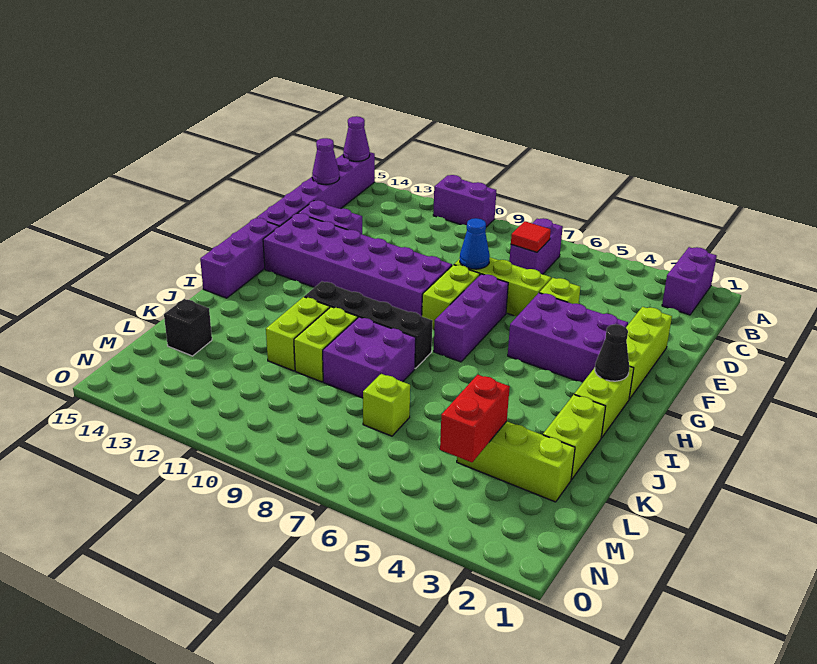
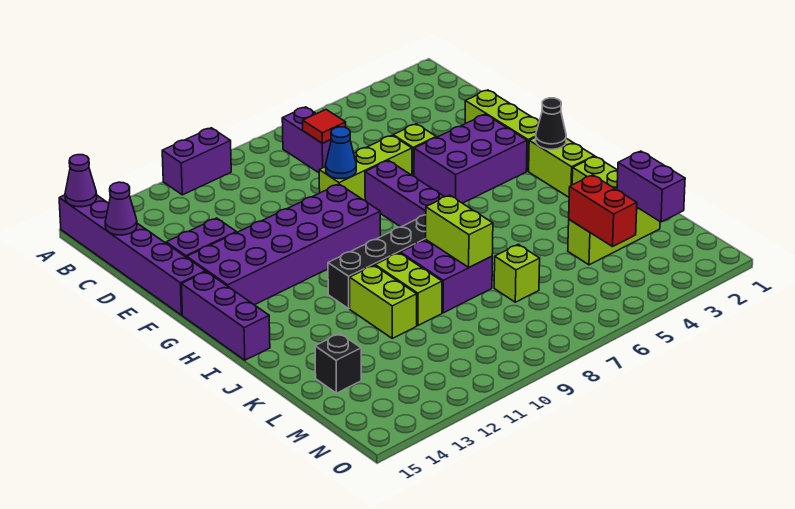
purple 1x2 brick [662,247,717,315] -> purple 1x2 brick moved to [617,151,685,222]
lime 1x2 brick [422,265,480,330] -> lime 1x2 brick moved to [426,195,493,267]

